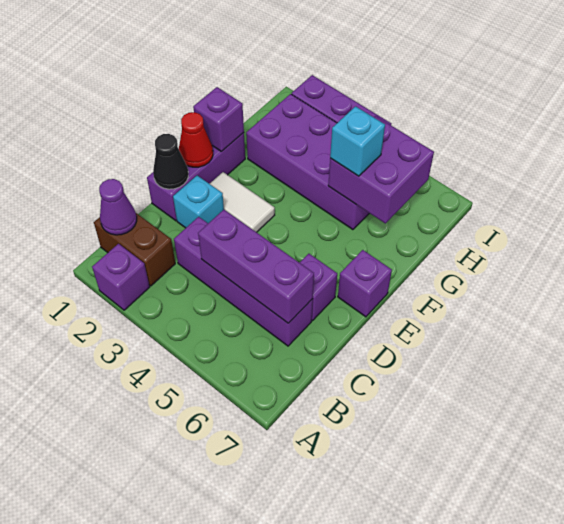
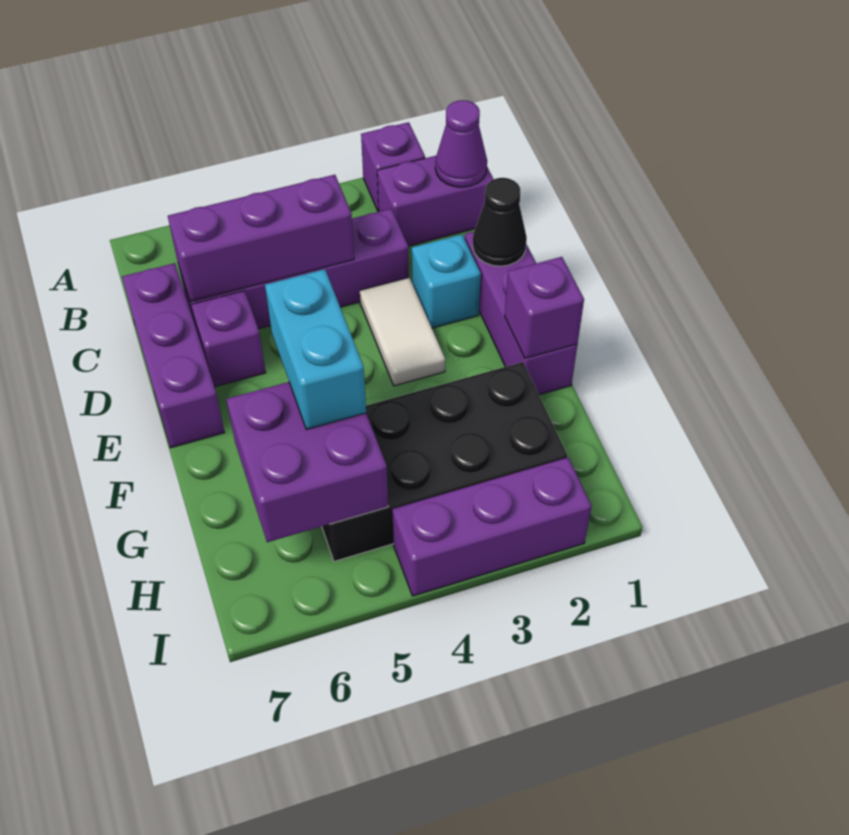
brown 1x2 brick [94,213,175,286] -> purple 1x2 brick [377,156,494,246]
red 1x1 cone [179,112,213,167] -> none
white 1x2 tile [210,172,275,232] -> white 1x2 tile turned to [360,278,445,386]
purple 1x1 brick [338,250,392,317] -> purple 1x3 brick [122,263,225,448]
purple 2x4 brick [246,94,369,230] -> black 2x4 brick [322,362,567,561]
cyan 1x1 brick [330,106,385,176] -> cyan 1x2 brick [265,269,366,430]

